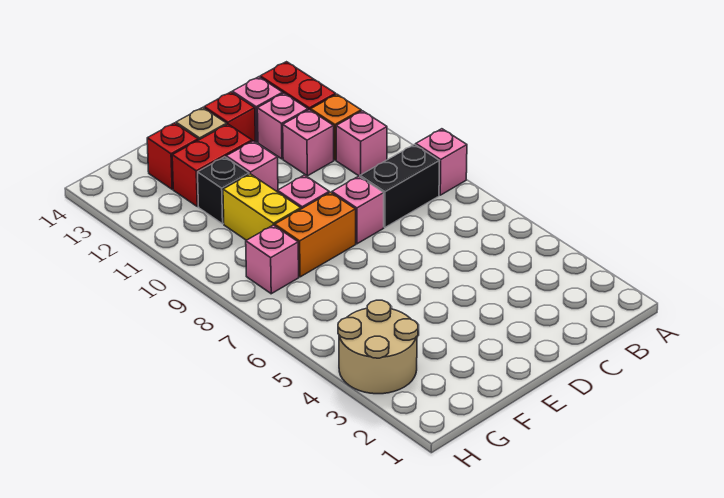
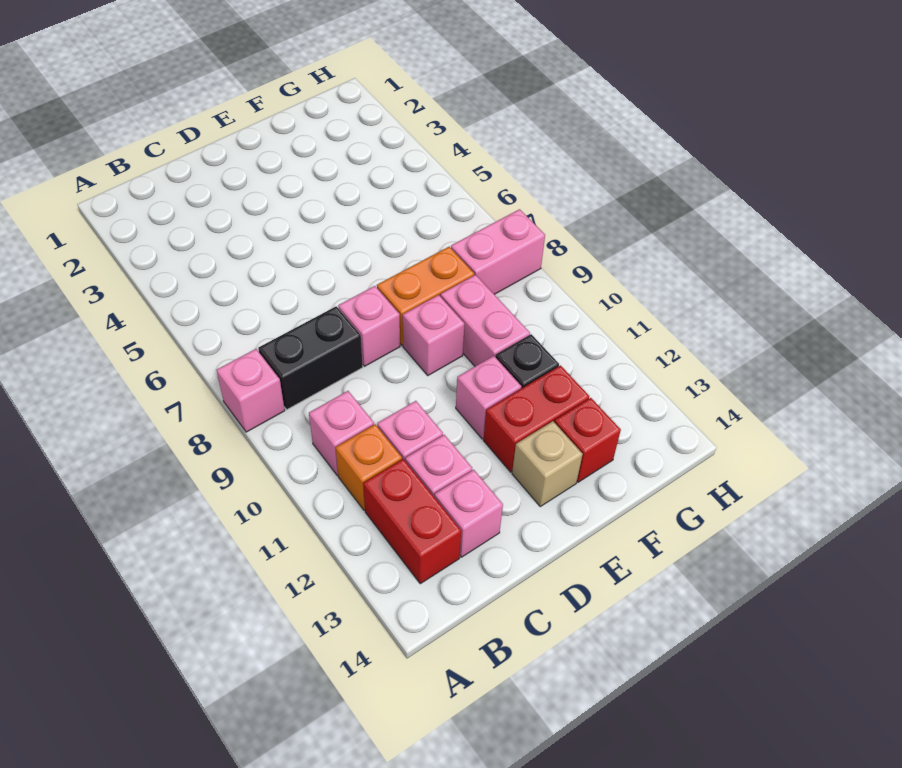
red 1x1 brick [204,92,255,142] -> none
yellow 1x2 brick [223,174,301,240] -> pink 1x2 brick [440,275,530,366]
tan 2x2 round brick [338,300,418,394] -> none
pink 1x1 brick [246,225,299,294] -> pink 1x2 brick [451,209,545,294]

